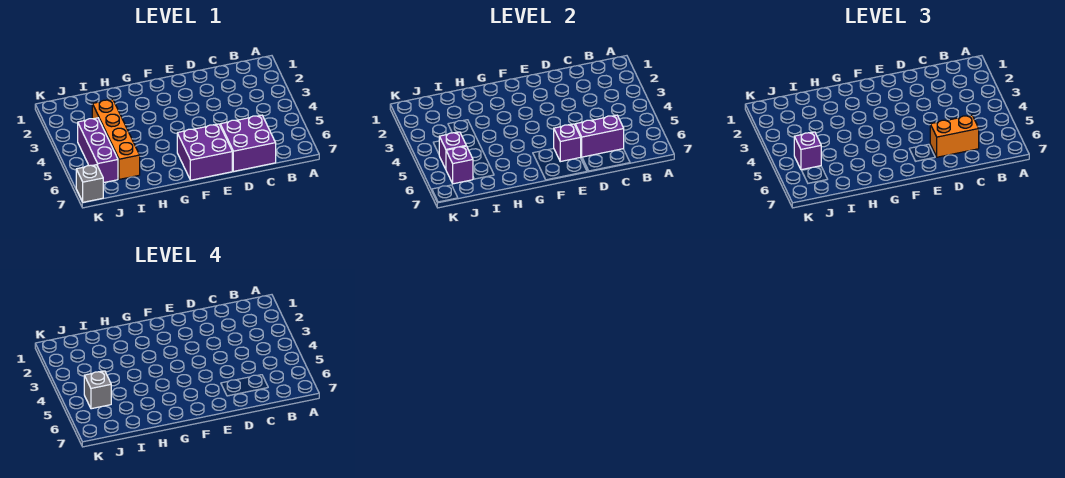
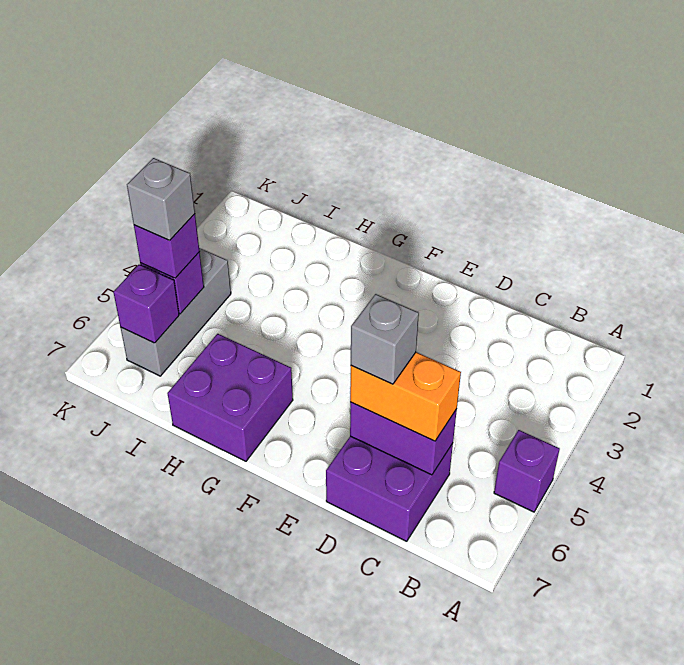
purple 2x2 brick [177,124,232,180] -> purple 2x2 brick moved to [167,334,293,461]
purple 1x1 brick [554,124,581,162] -> purple 1x1 brick moved to [494,430,560,512]
orange 1x4 brick [92,99,140,179] -> none
purple 1x3 brick [78,118,118,183] -> grey 1x3 brick [121,248,231,376]
grey 1x1 brick [76,165,103,202] -> grey 1x1 brick moved to [351,294,419,384]

